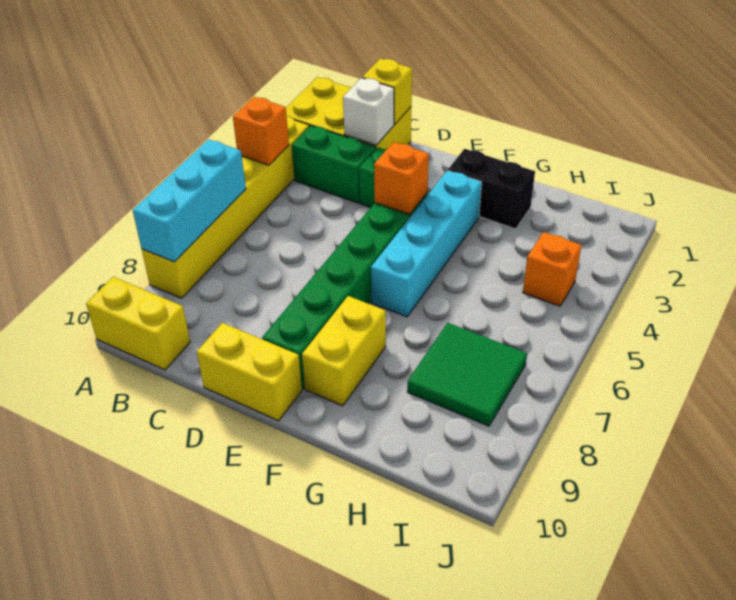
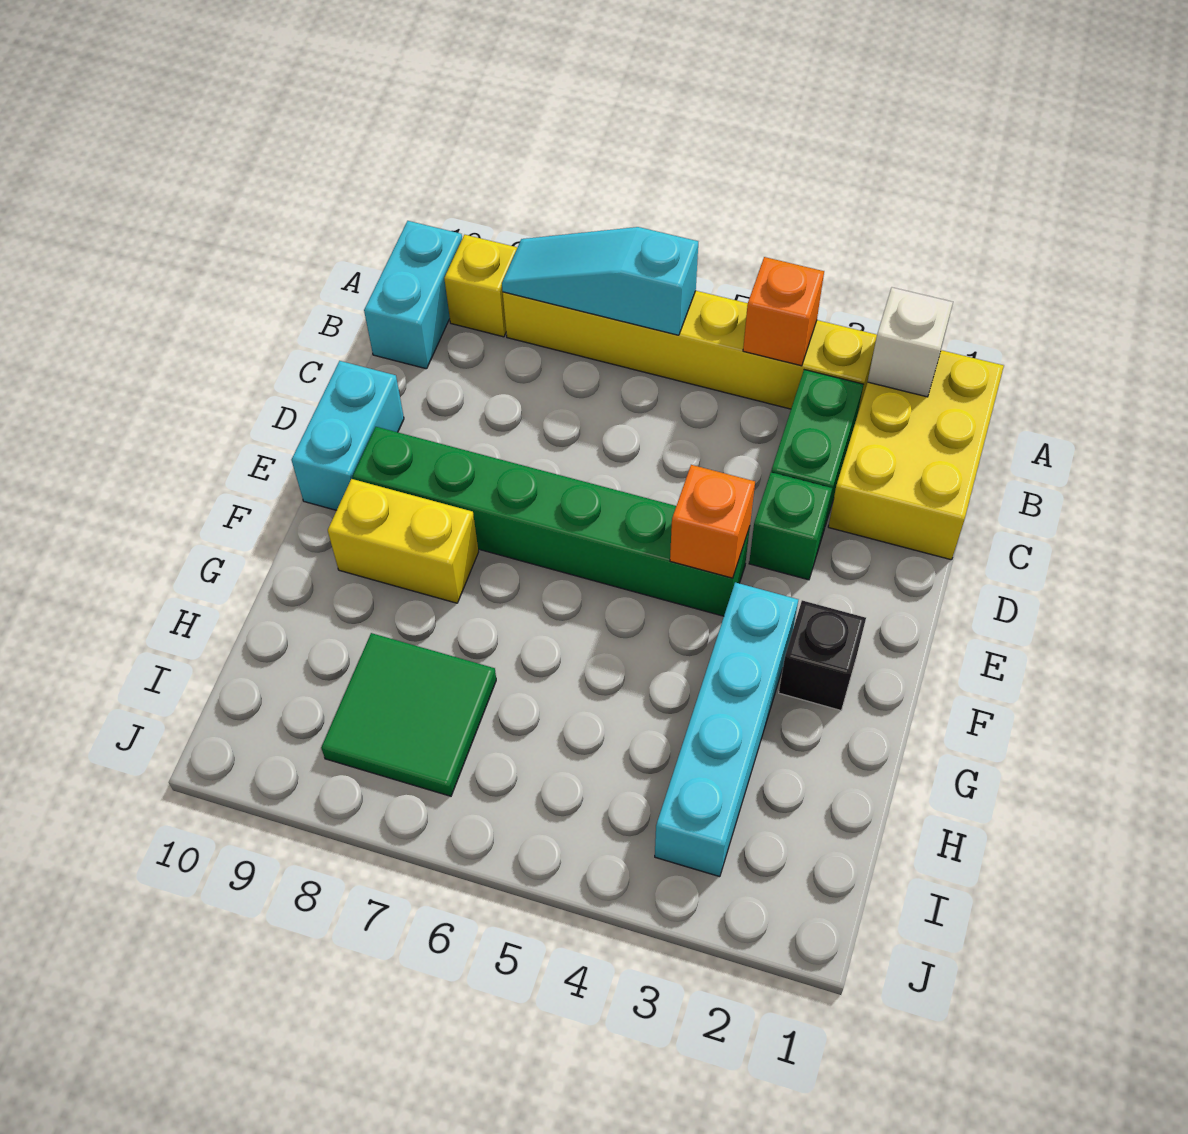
cyan 1x3 brick [133,139,246,262] -> cyan 1x3 slope [502,227,698,335]
yellow 1x2 brick [86,277,190,370] -> cyan 1x2 brick [364,221,462,369]
yellow 1x1 brick [362,59,412,125] -> yellow 1x1 brick moved to [444,235,517,337]
white 1x1 brick [343,78,394,145] -> white 1x1 brick moved to [868,287,953,397]
yellow 1x2 brick [197,323,302,421] -> cyan 1x2 brick [291,361,404,510]
black 1x2 brick [448,149,535,229] -> black 1x1 brick [779,600,866,710]
cyan 1x4 brick [371,170,482,317] -> cyan 1x4 brick turned to [655,582,798,877]
orange 1x1 brick [523,232,582,306] -> none

